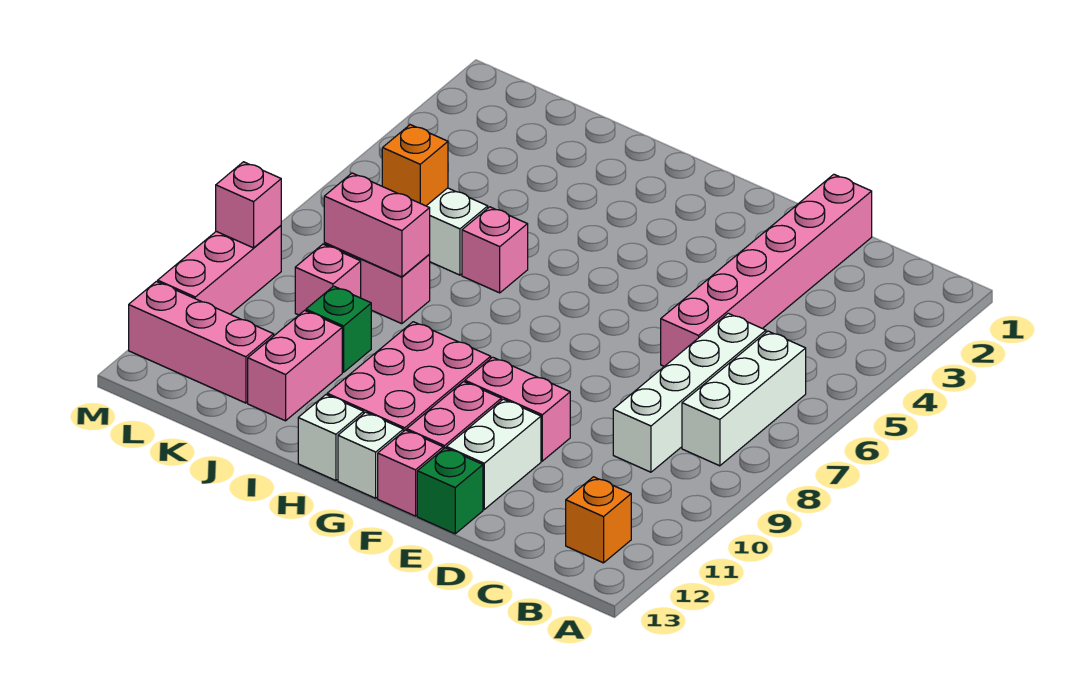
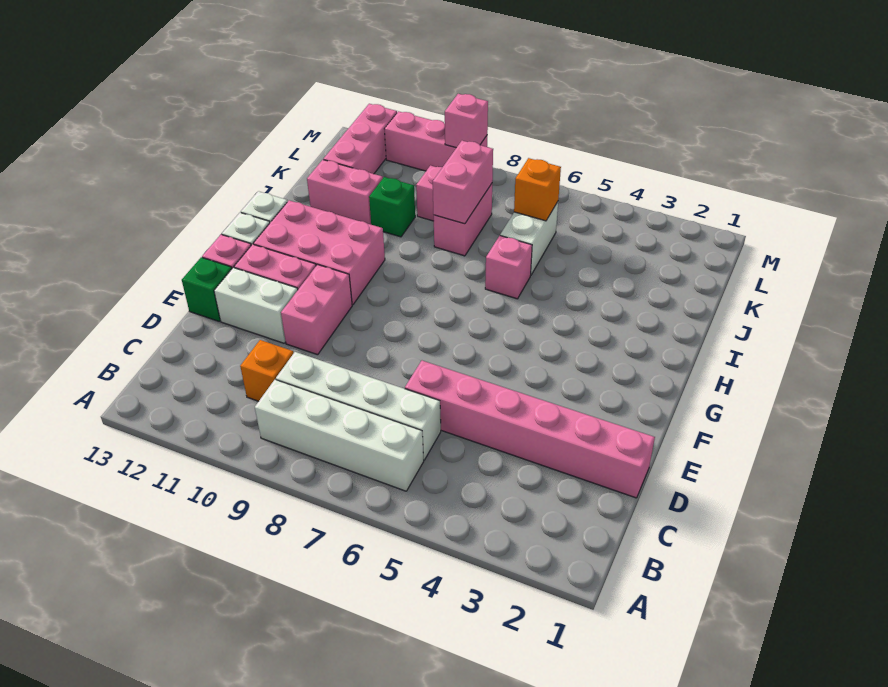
white 1x3 brick [682,331,806,466] -> white 1x4 brick [255,380,424,491]
orange 1x1 brick [566,477,631,563] -> orange 1x1 brick moved to [240,340,294,401]

